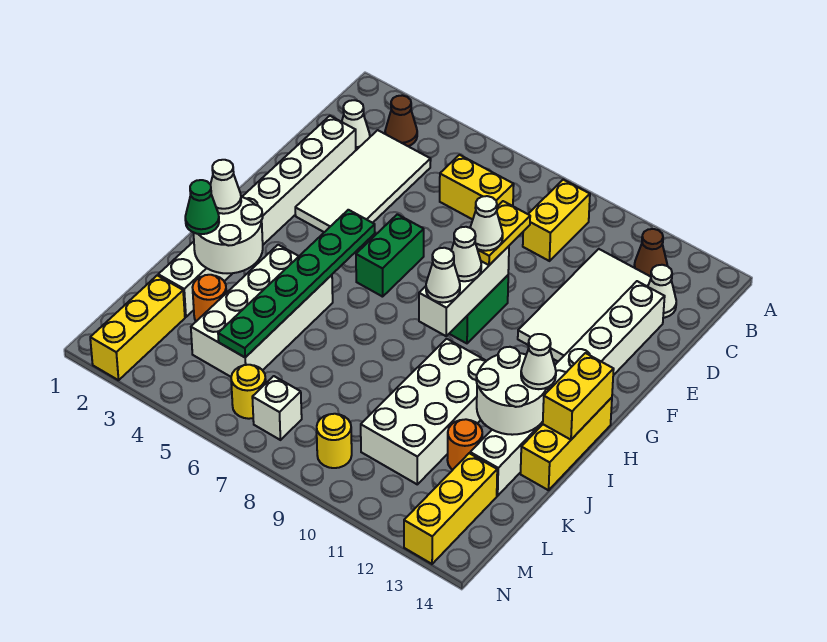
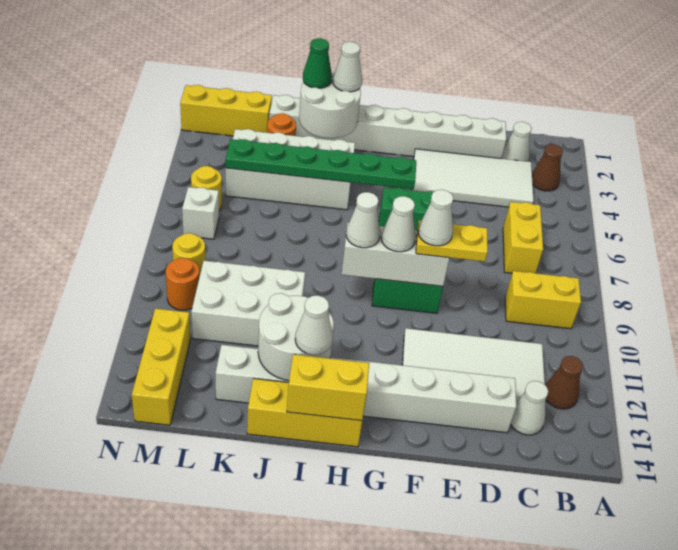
white 2x4 brick [361,339,486,484] -> white 2x3 brick [191,261,305,346]
orange 1x1 round brick [447,419,482,470] -> orange 1x1 round brick moved to [166,258,199,310]
yellow 1x3 brick [404,453,497,564] -> yellow 1x3 brick turned to [132,308,191,425]

